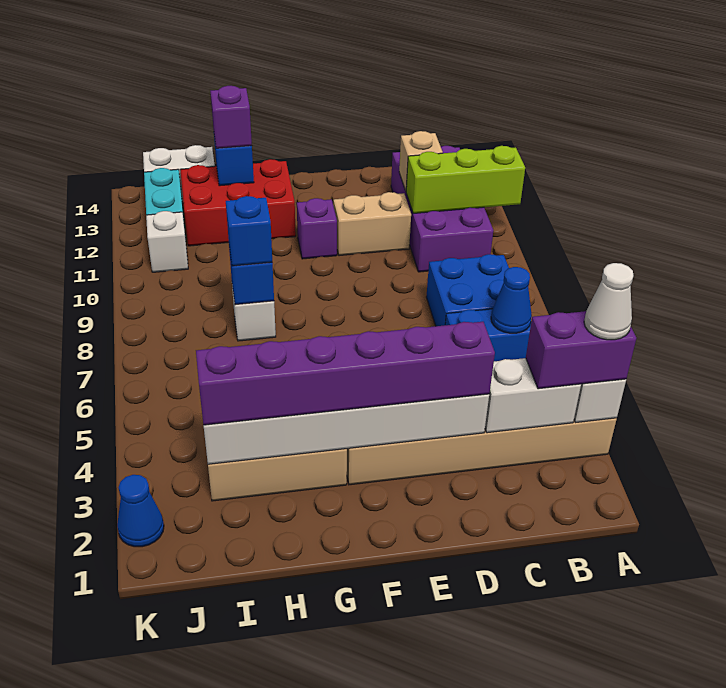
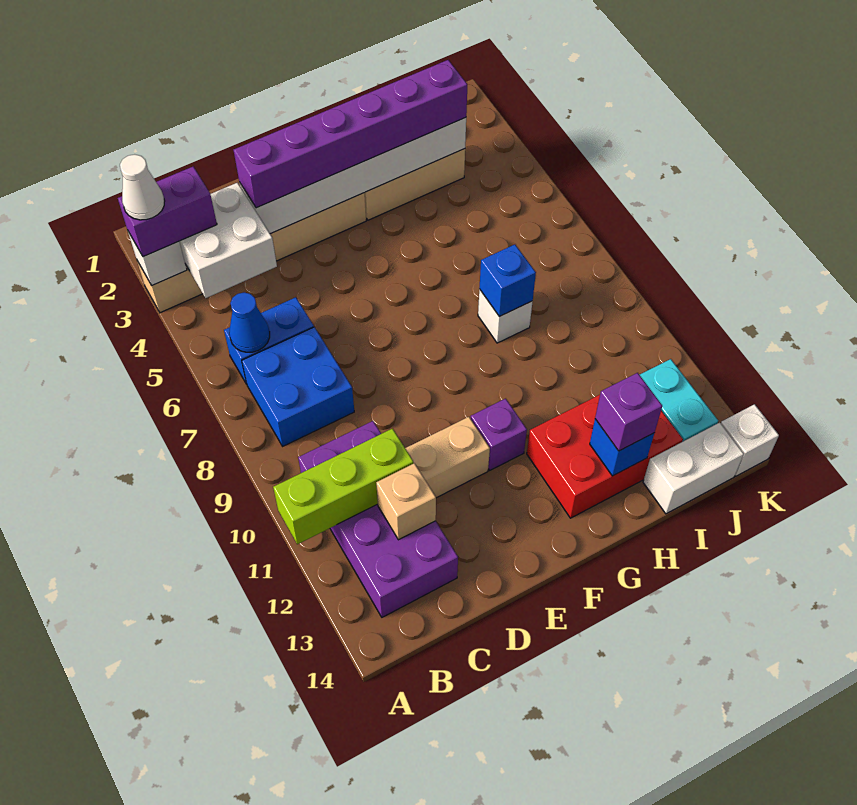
white 1x2 brick [485,358,581,433] -> white 2x2 brick [179,183,277,298]
blue 1x1 brick [226,196,272,266] -> none
white 1x1 brick [146,211,188,272] -> white 1x1 brick moved to [721,404,779,476]
blue 1x1 cone [117,475,164,547] -> none

